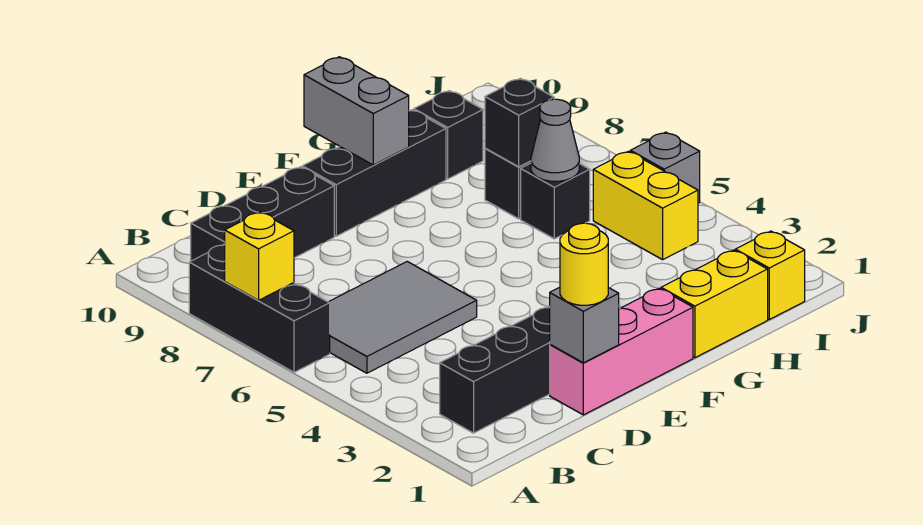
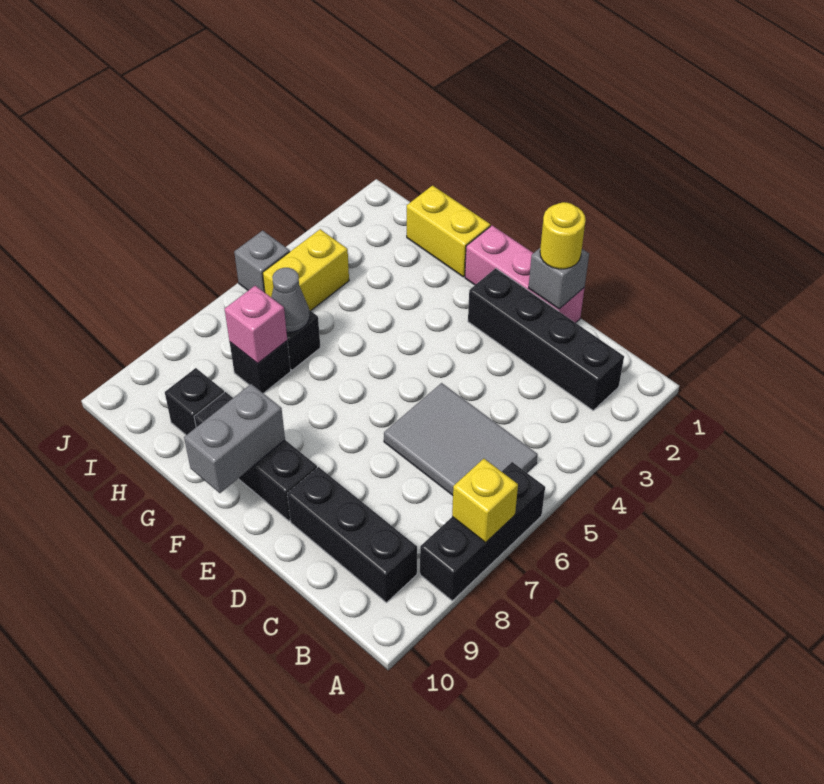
black 1x1 brick [485,78,554,167] -> pink 1x1 brick [225,286,287,363]
yellow 1x1 brick [735,231,805,319] -> none

